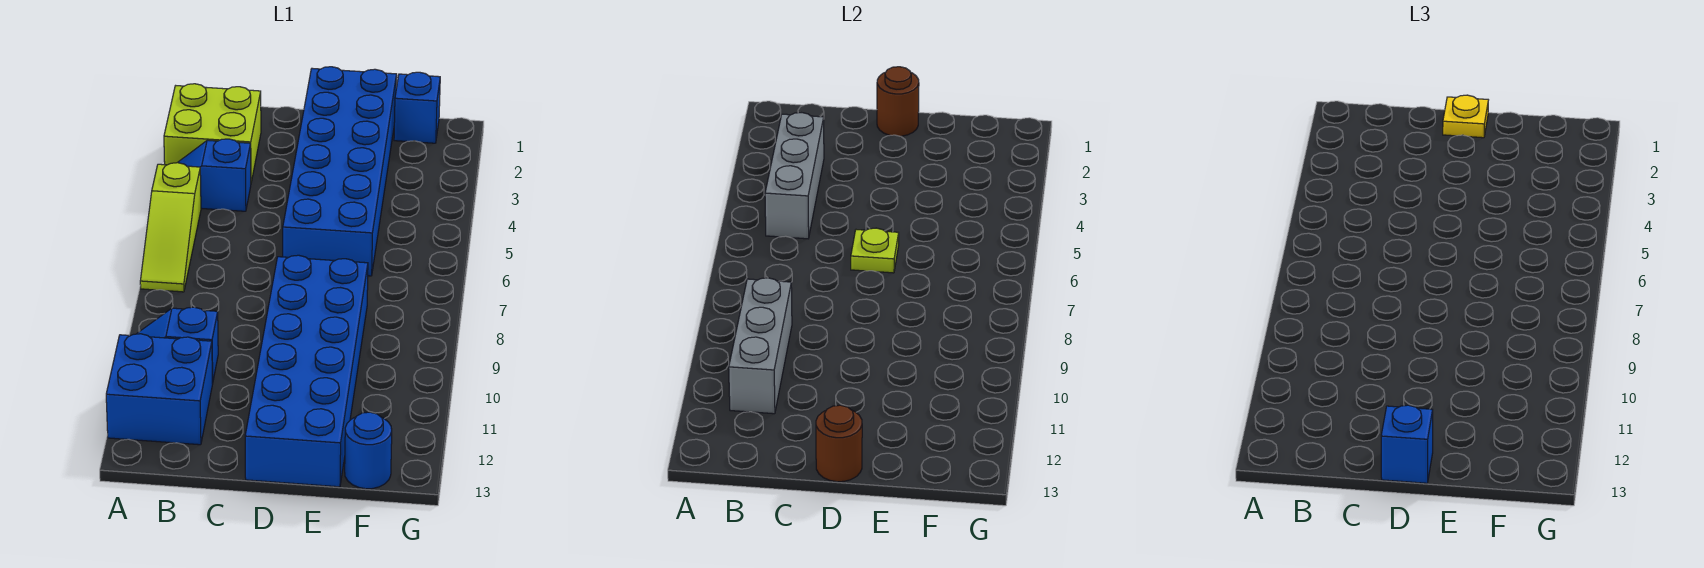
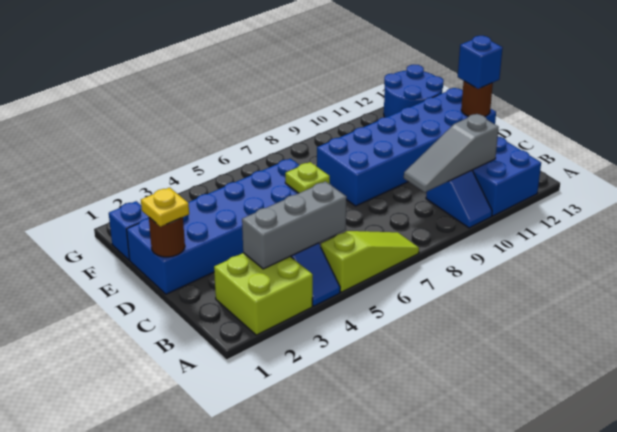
grey 1x3 brick [729,278,792,414] -> grey 1x3 slope [404,114,499,192]
blue 1x1 round brick [345,412,392,489] -> blue 2x2 round brick [384,64,444,117]

